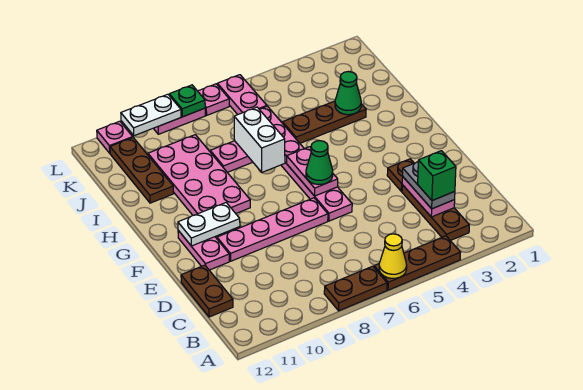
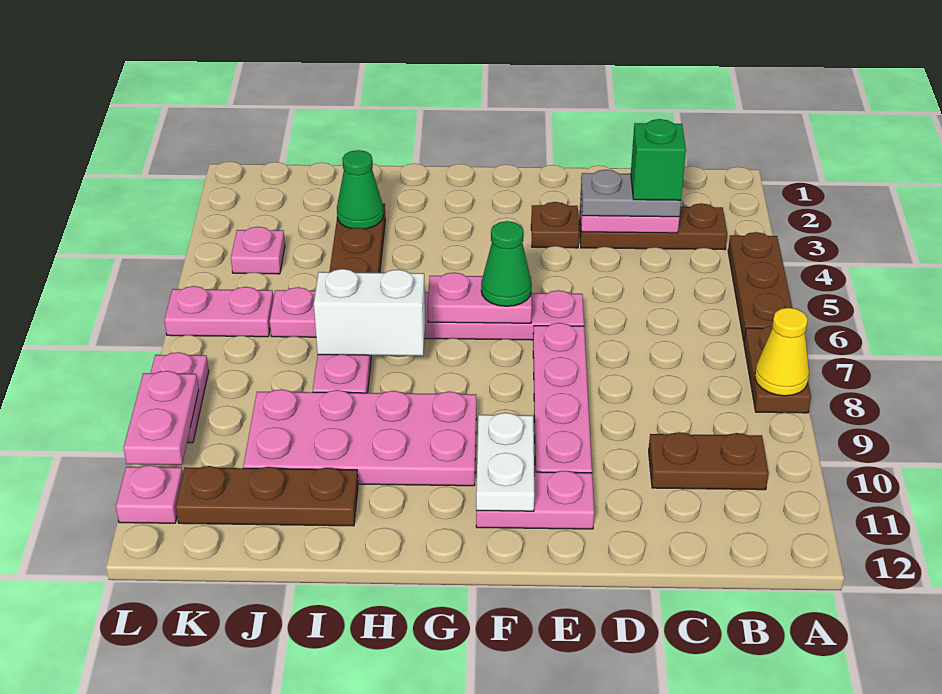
yellow 1x1 cone [379,234,407,278] -> yellow 1x1 cone moved to [755,308,809,396]
brown 1x2 plate [181,265,233,317] -> brown 1x2 plate moved to [649,432,768,490]
pink 1x1 plate [198,84,229,115] -> pink 1x1 plate moved to [231,227,285,274]
green 1x1 plate [169,85,205,117] -> none
white 1x2 plate [121,94,181,136] -> pink 1x2 plate [124,371,199,465]

